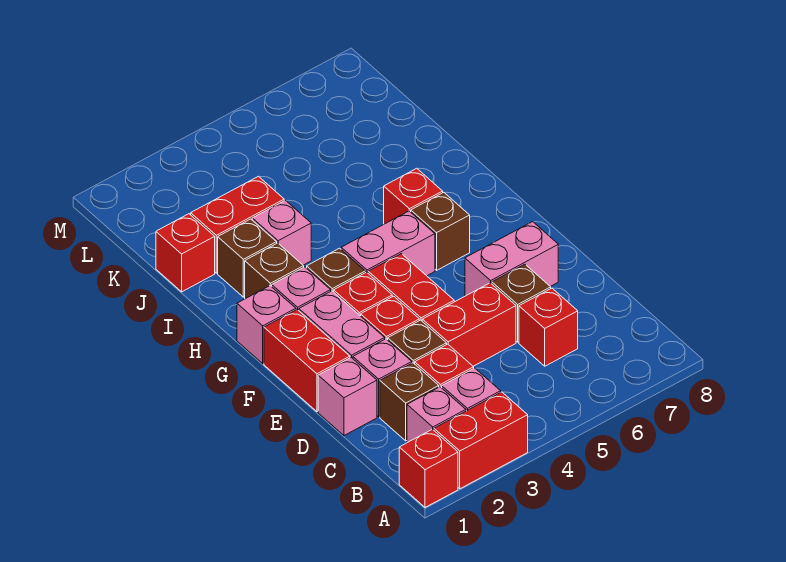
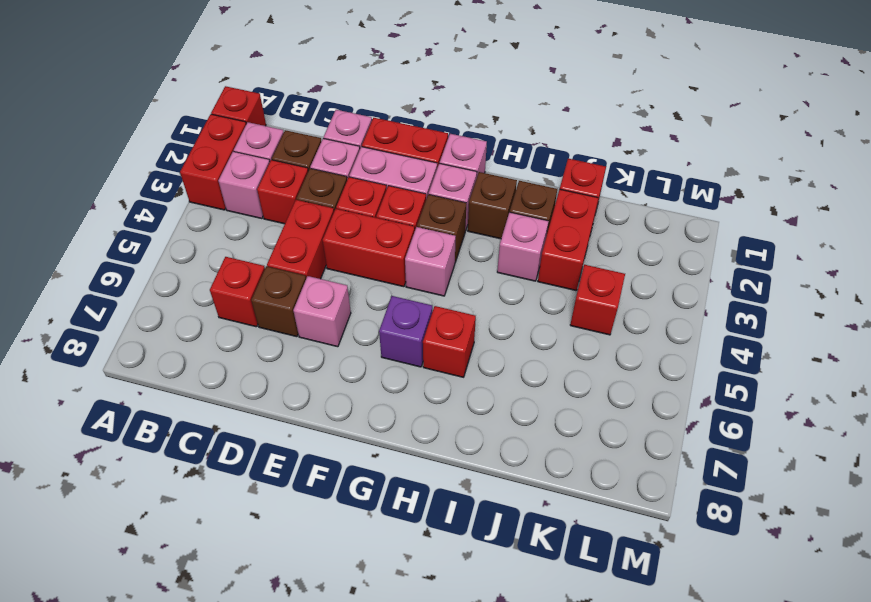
pink 1x2 brick [465,222,558,296] -> pink 1x1 brick [293,276,351,347]
pink 1x2 brick [341,211,435,276] -> pink 1x1 brick [405,227,456,296]
brown 1x1 brick [411,192,470,270] -> purple 1x1 brick [379,296,432,367]
none -> red 1x1 brick [570,265,625,335]

